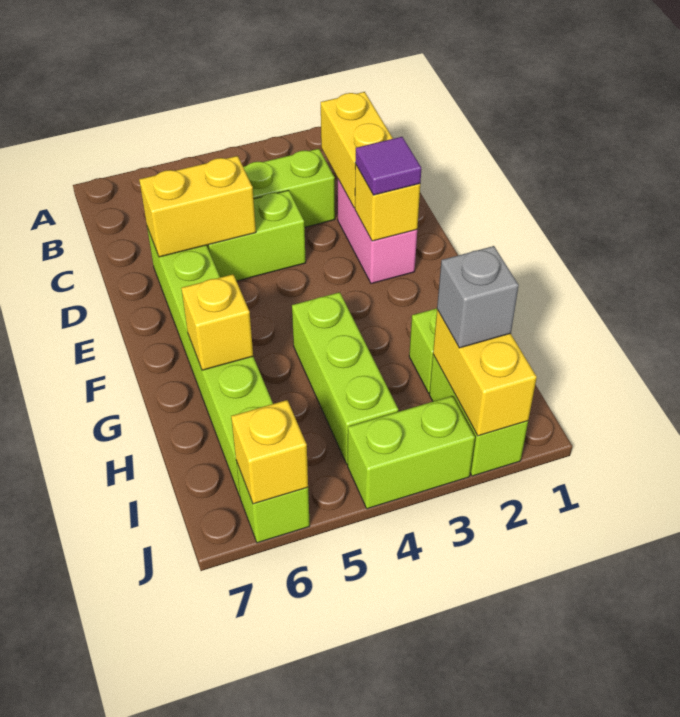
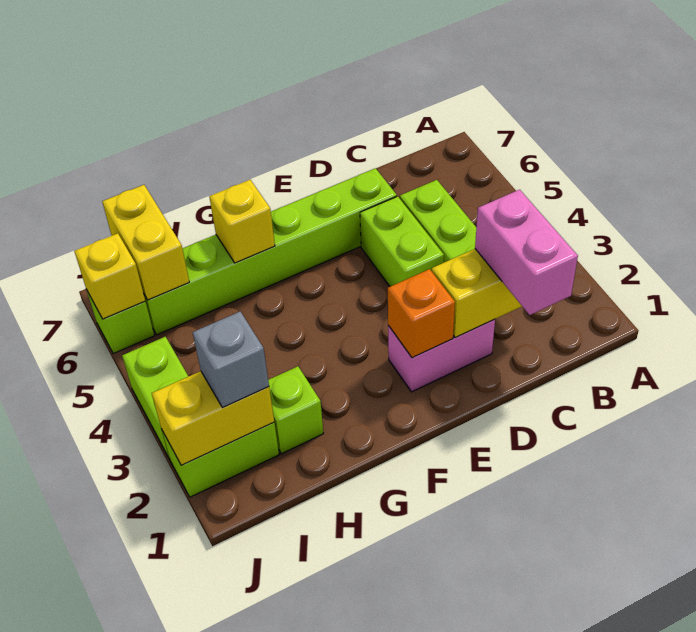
none -> pink 1x2 brick [475,190,578,315]
yellow 1x2 brick [139,156,256,257] -> yellow 1x2 brick moved to [102,185,189,300]
yellow 1x1 brick [355,164,420,241] -> orange 1x1 brick [388,269,455,358]
purple 1x1 tile [355,137,421,195] -> none
lime 1x3 brick [292,292,399,464] -> none

